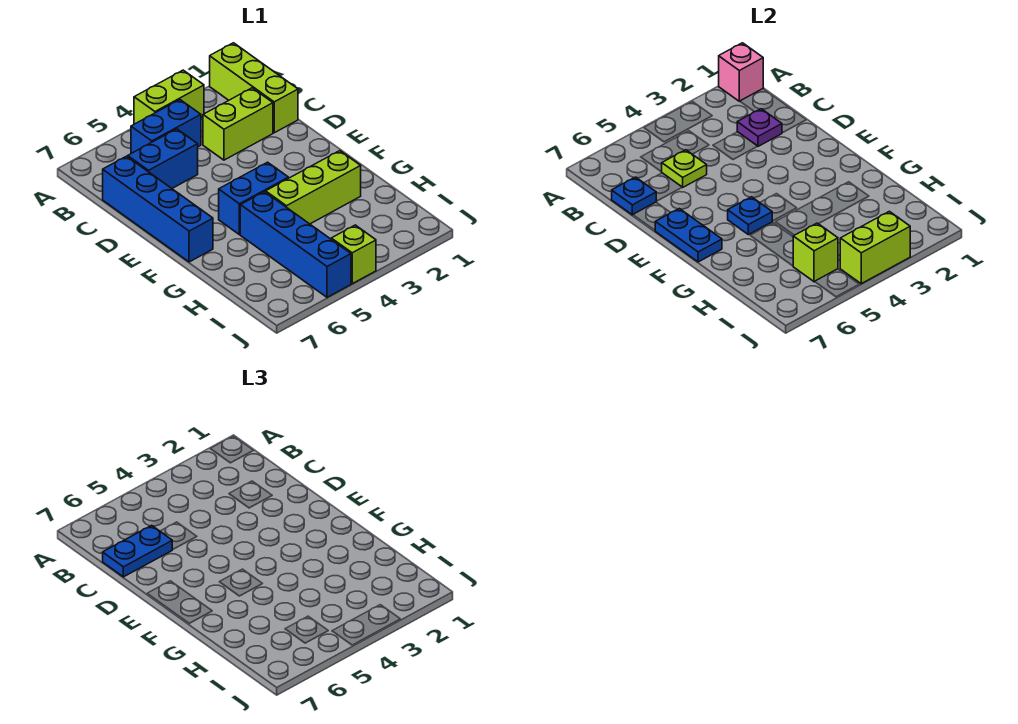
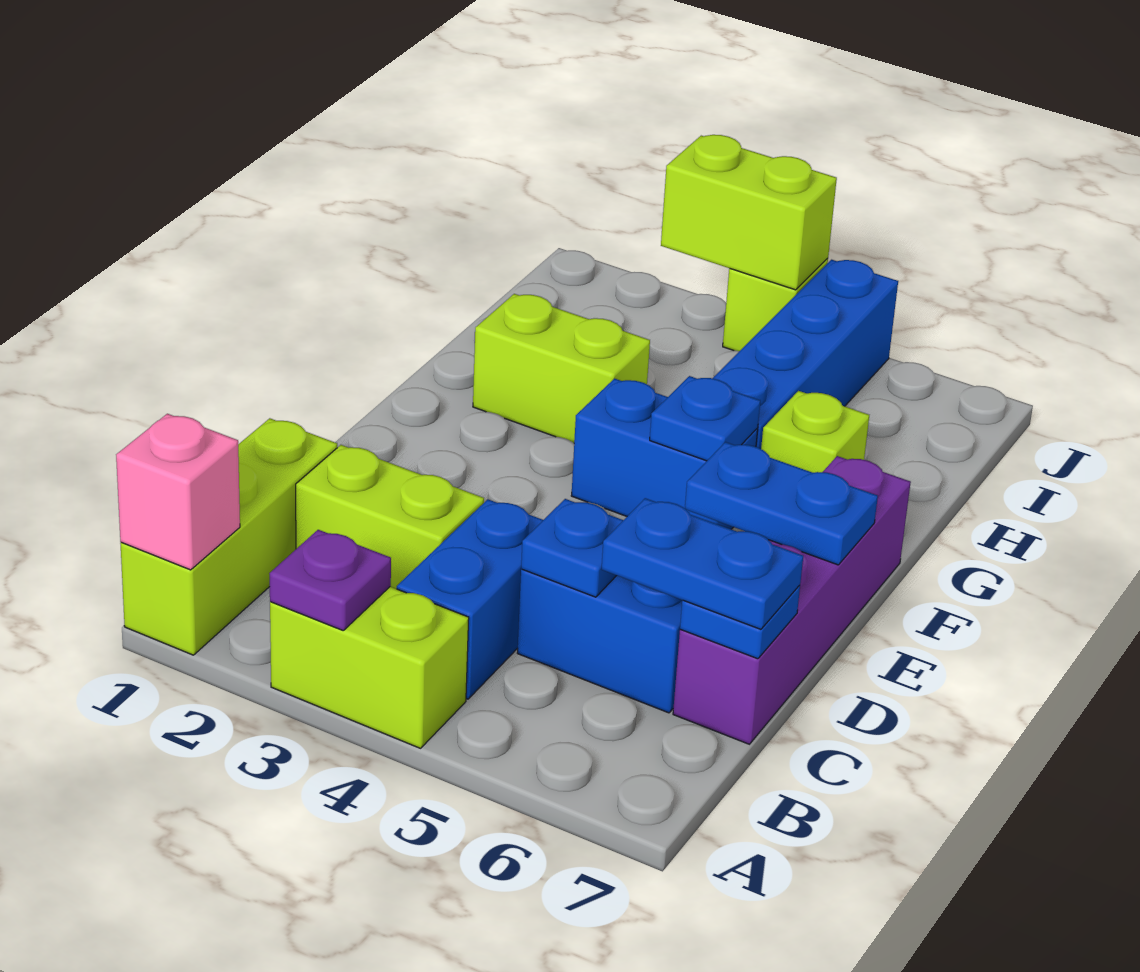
blue 1x2 brick [131,100,201,153] -> blue 1x2 brick turned to [397,499,543,699]
purple 1x1 plate [737,109,782,146] -> purple 1x1 plate moved to [269,530,391,630]
lime 1x1 plate [662,150,707,187] -> blue 1x1 plate [521,499,623,597]
blue 1x4 brick [103,156,213,262] -> purple 1x4 brick [673,456,911,744]
blue 1x2 plate [655,209,722,262] -> blue 1x2 plate turned to [685,442,878,565]
lime 1x3 brick [266,151,361,224] -> lime 1x2 brick [473,294,650,443]
lime 1x1 brick [793,223,838,282] -> lime 1x1 brick moved to [761,391,869,473]

